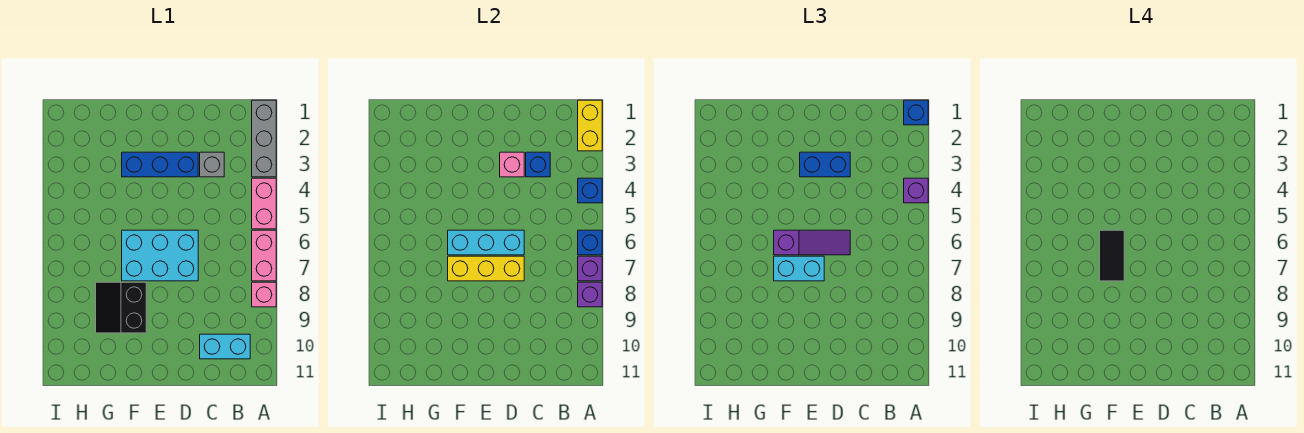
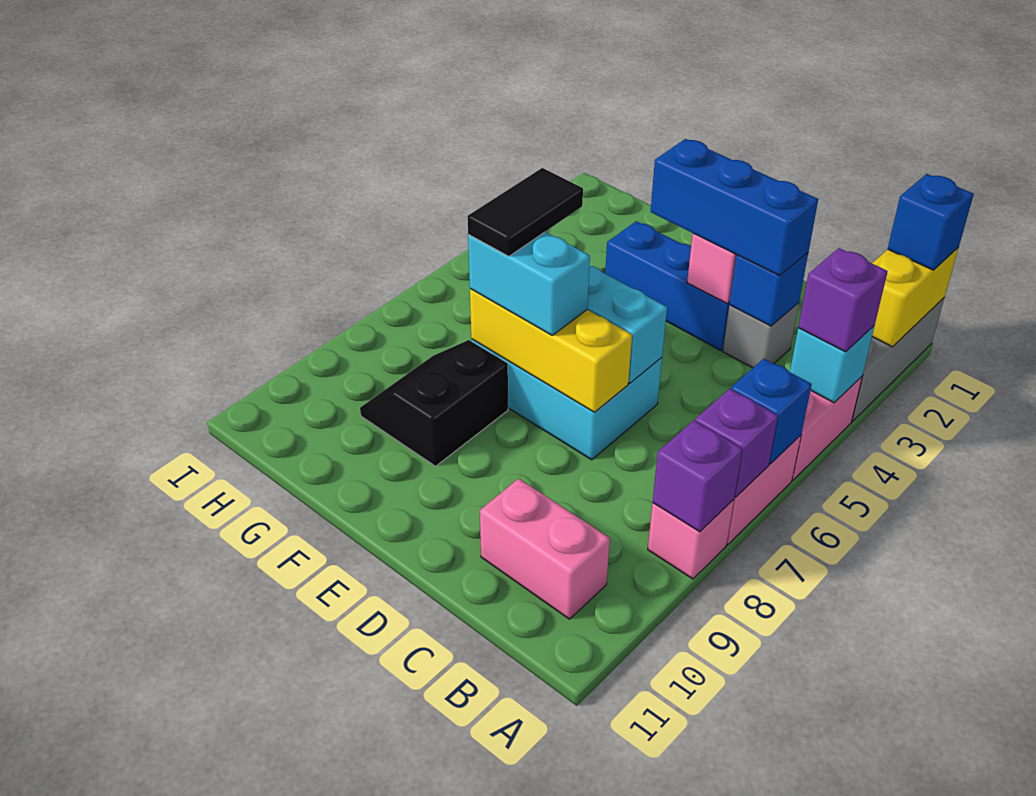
blue 1x1 brick [578,178,602,203] -> cyan 1x1 brick [790,326,874,403]
cyan 1x2 brick [200,334,250,359] -> pink 1x2 brick [480,478,610,619]
blue 1x2 brick [800,152,850,177] -> blue 1x3 brick [651,139,818,276]
purple 1x3 slope [774,230,850,255] -> none

